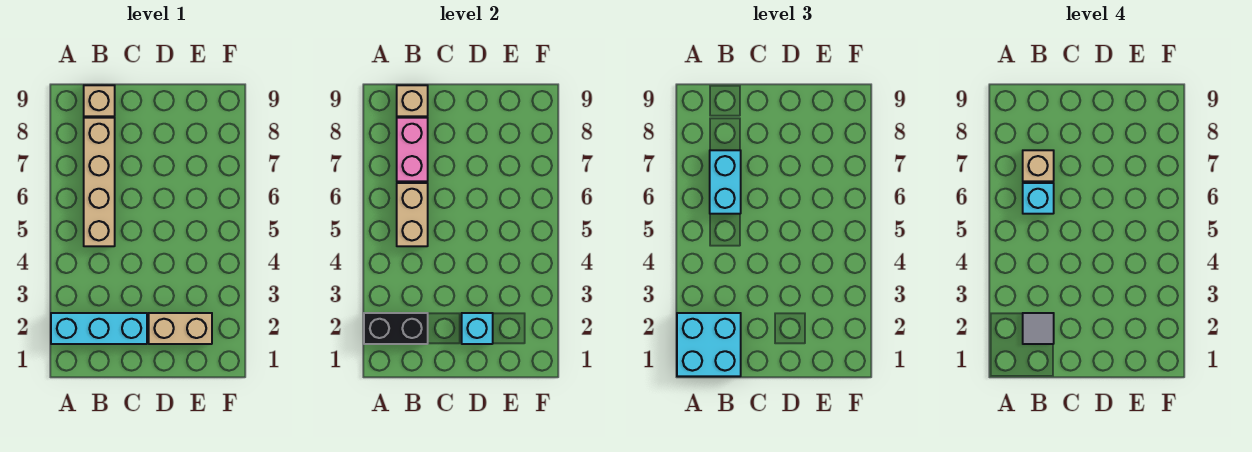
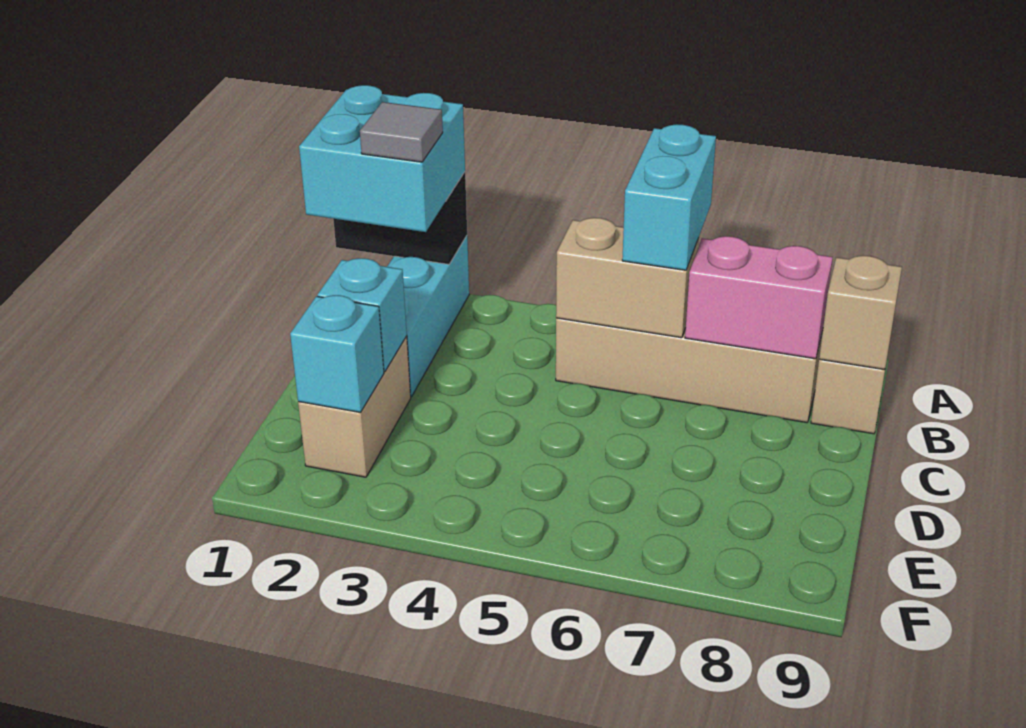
black 1x2 brick [364,313,428,344] -> black 1x2 brick turned to [333,172,467,264]
cyan 1x2 brick [710,150,741,214] -> cyan 1x2 brick turned to [622,124,716,270]
cyan 1x1 brick [1023,183,1054,214] -> cyan 1x1 brick moved to [290,295,384,413]
tan 1x1 brick [1023,150,1054,181] -> none

